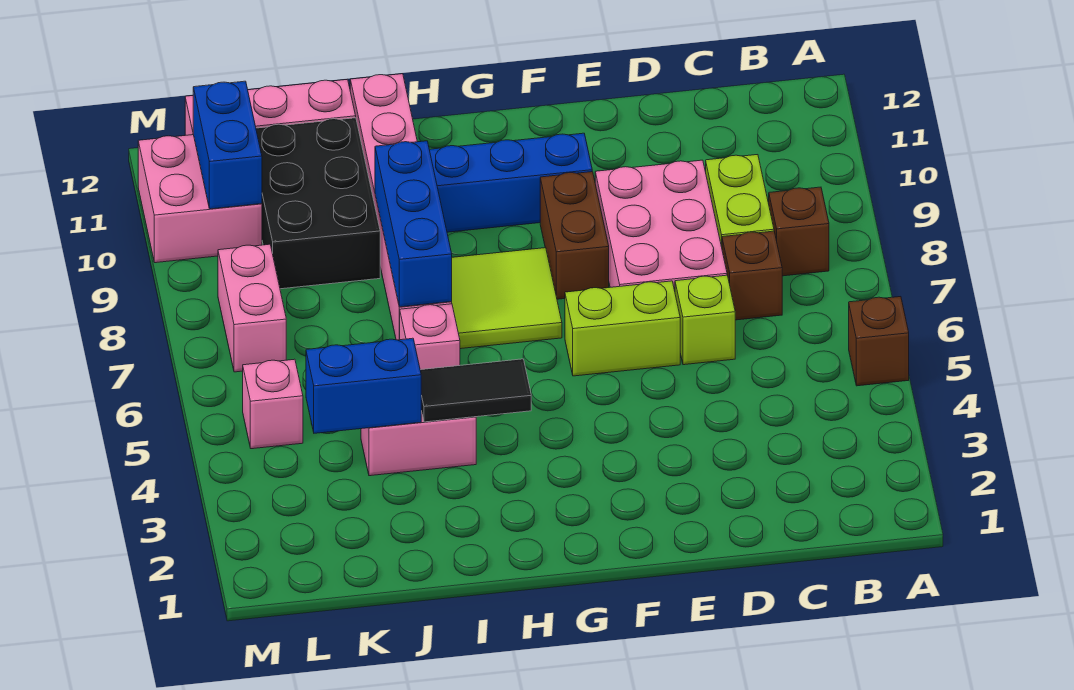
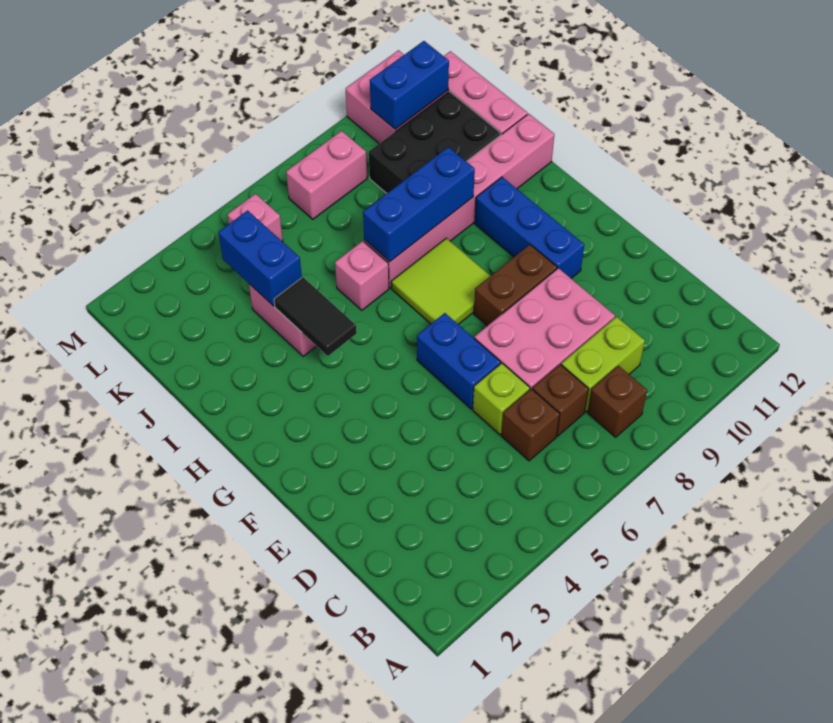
brown 1x1 brick [849,297,909,386] -> brown 1x1 brick moved to [501,389,560,461]
lime 1x2 brick [565,281,680,376] -> blue 1x2 brick [417,313,501,409]

